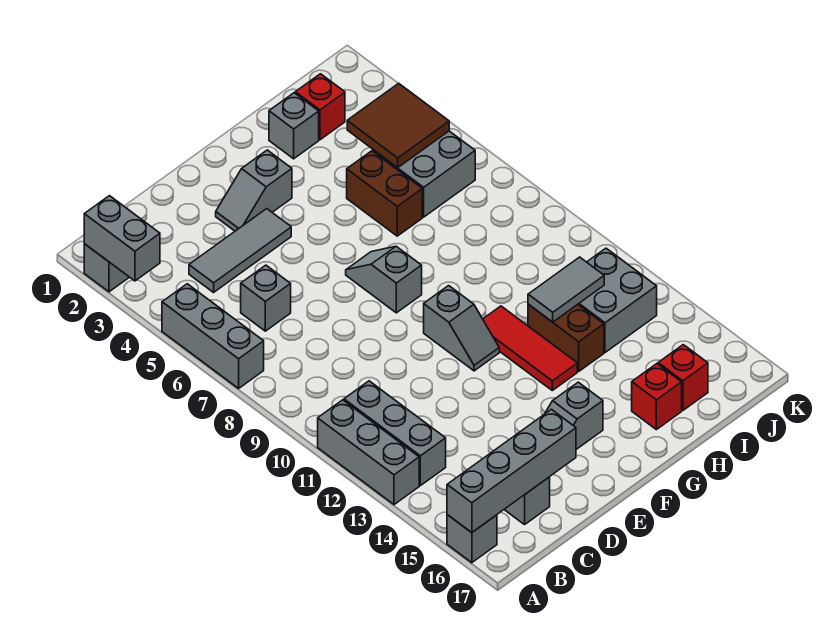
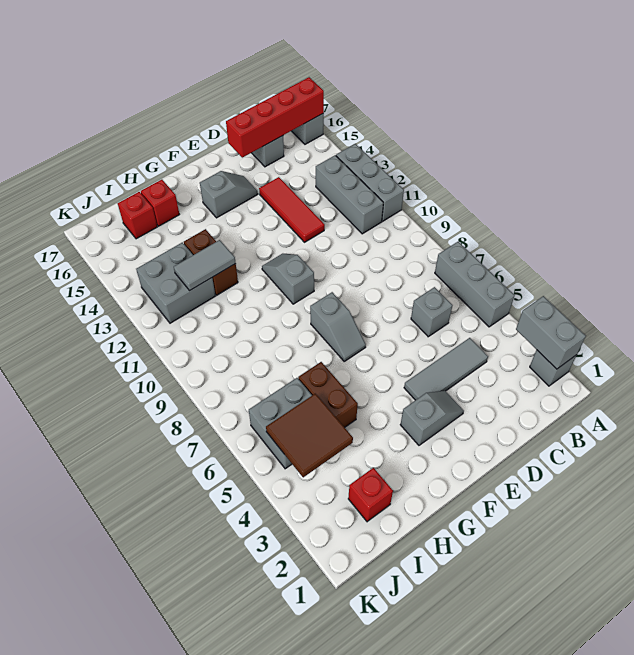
grey 1x4 brick [447,409,576,533] -> red 1x4 brick [226,77,324,157]
red 1x3 tile [483,306,577,390] -> red 1x3 tile moved to [259,177,325,242]
grey 1x1 brick [269,93,319,159] -> none

